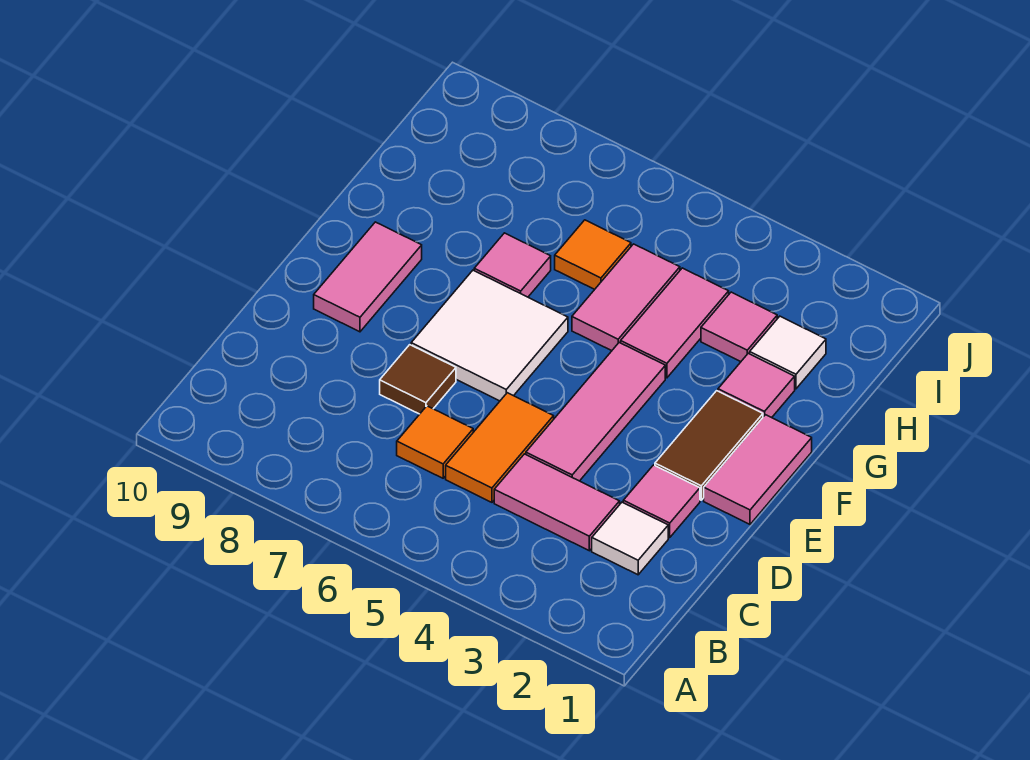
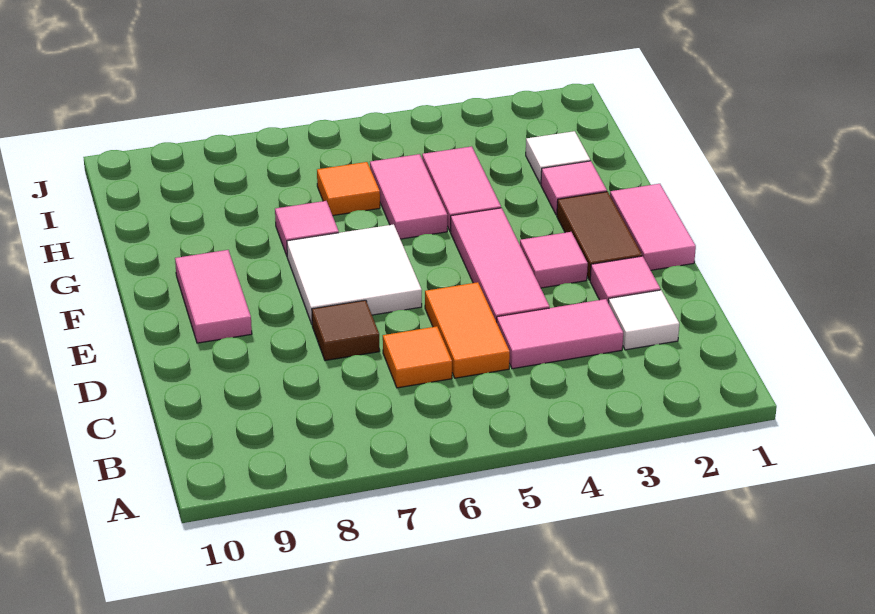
pink 1x1 tile [701,292,777,362] -> pink 1x1 tile moved to [520,232,588,288]

